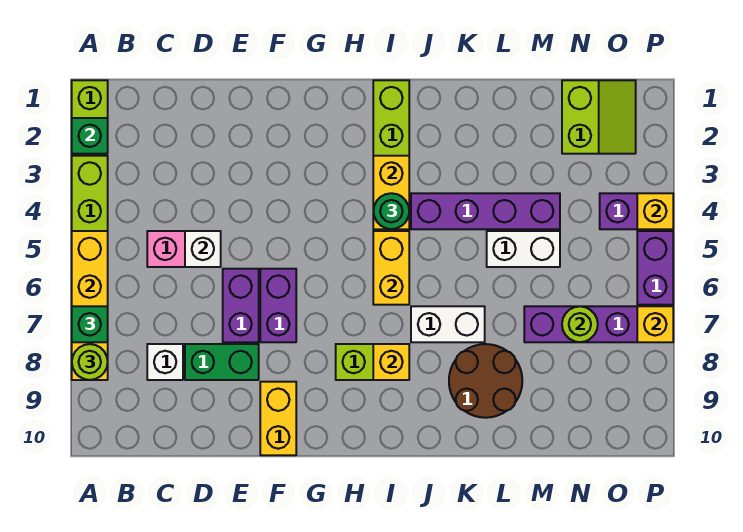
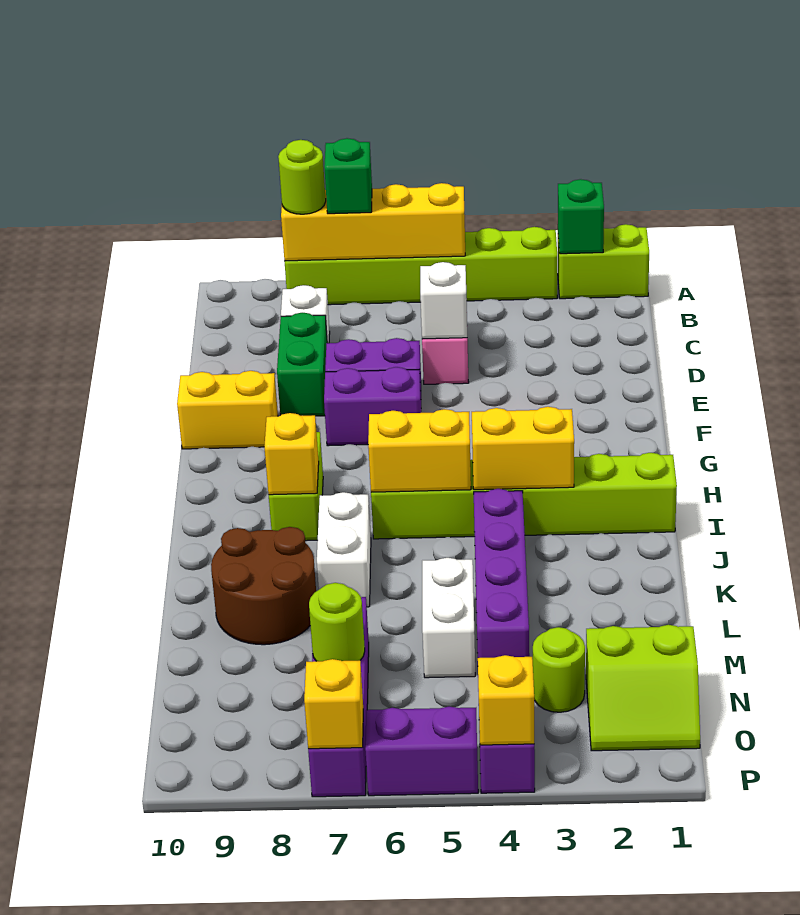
green 1x1 round brick [373,193,409,229] -> none
none -> lime 1x1 round brick [533,627,585,712]

